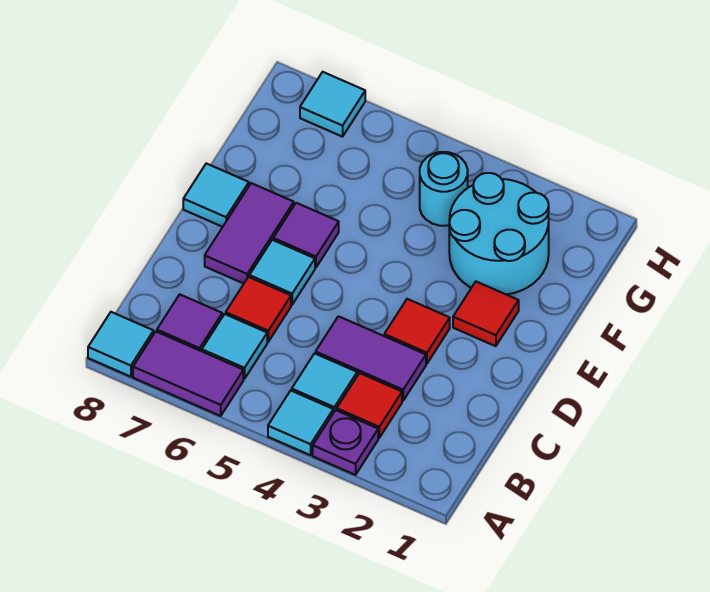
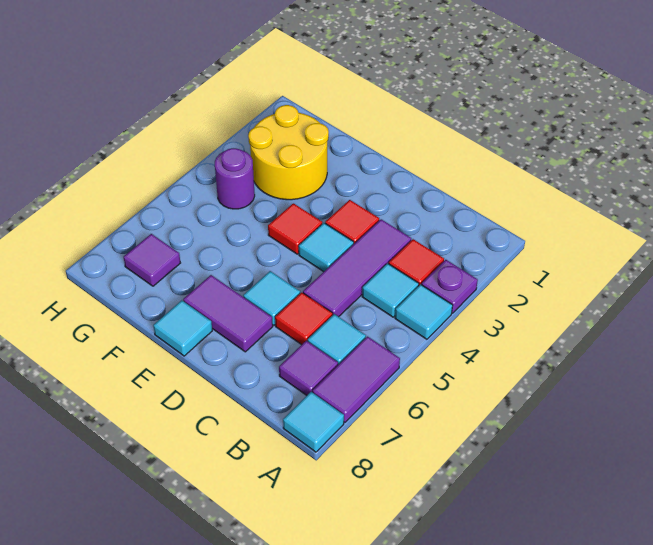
purple 1x2 tile [316,316,426,401] -> purple 1x3 tile [303,219,411,317]
red 1x1 tile [453,282,519,346] -> red 1x1 tile moved to [268,203,322,254]
purple 1x1 tile [273,203,339,268] -> purple 1x1 tile moved to [124,234,180,286]
cyan 2x2 round brick [449,173,549,295] -> yellow 2x2 round brick [248,105,329,200]
cyan 1x1 round brick [420,152,468,226] -> purple 1x1 round brick [215,148,255,209]
cyan 1x1 tile [300,72,365,137] -> cyan 1x1 tile moved to [299,223,354,272]

